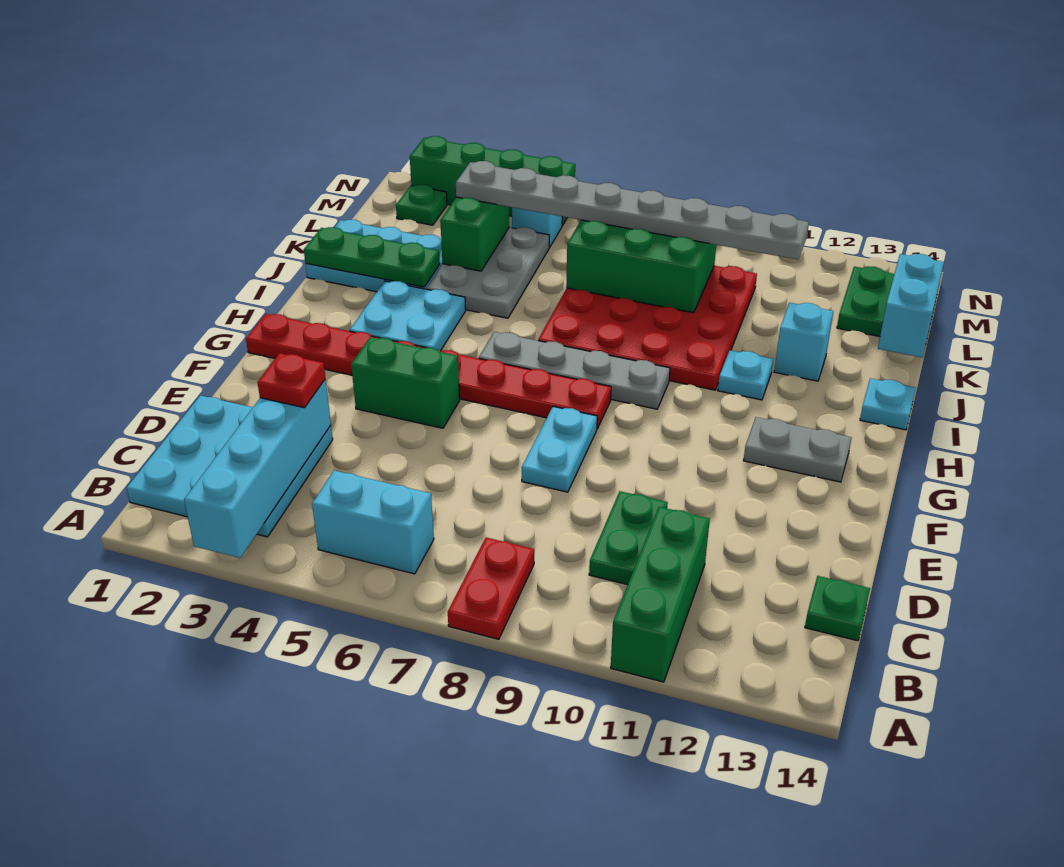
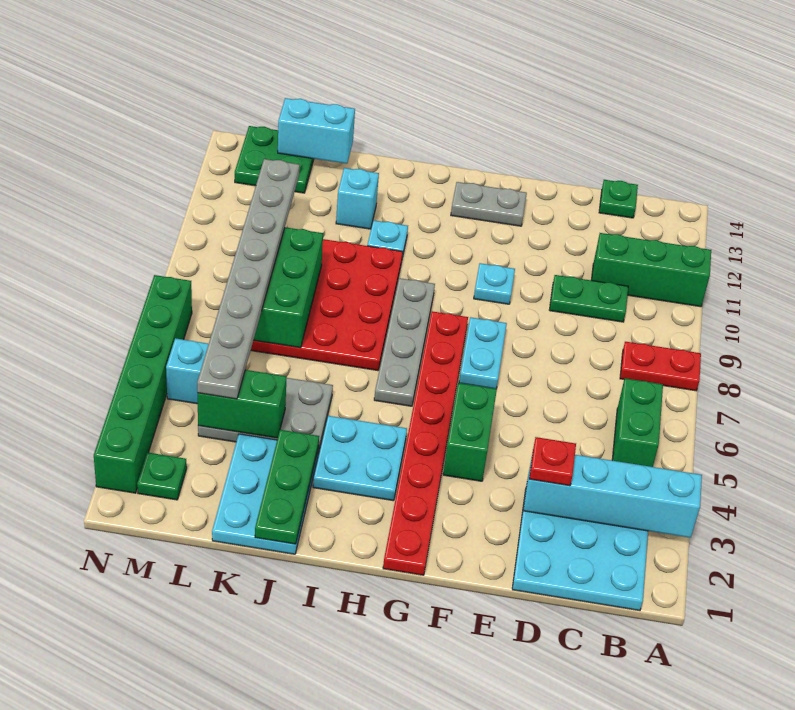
cyan 1x2 brick [312,471,434,574] -> green 1x2 brick [612,378,663,467]
cyan 1x2 plate [522,406,597,492] -> cyan 1x2 plate turned to [459,317,507,389]
grey 1x2 plate [744,417,852,482] -> grey 1x2 plate turned to [451,182,527,226]
cyan 1x1 plate [860,378,916,430] -> cyan 1x1 plate moved to [474,263,515,304]
green 1x4 brick [410,136,575,226] -> green 1x6 brick [94,275,192,493]

